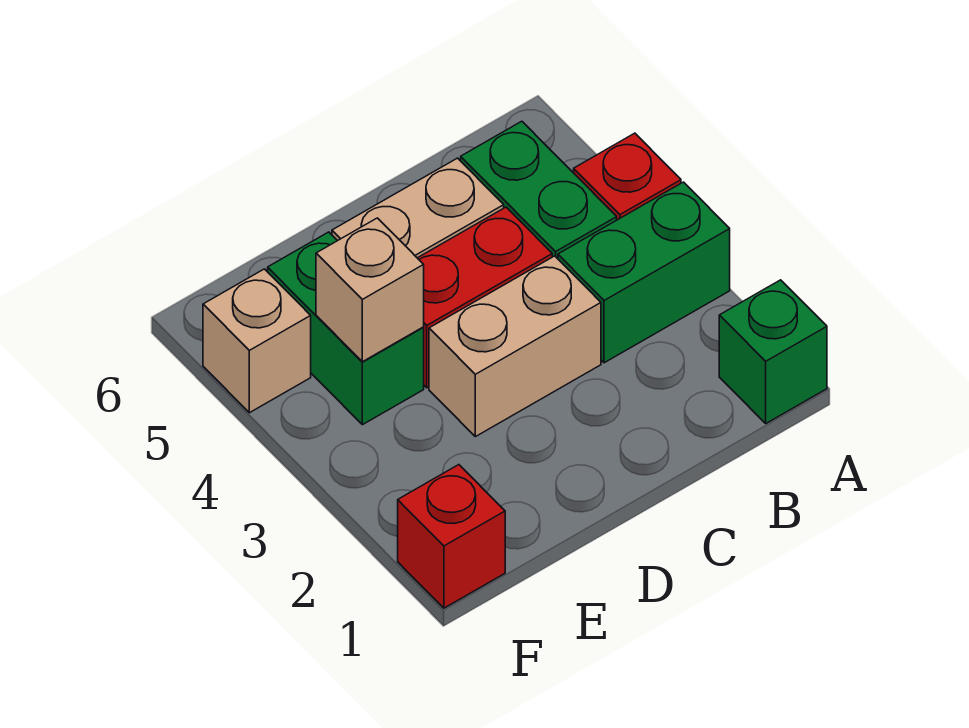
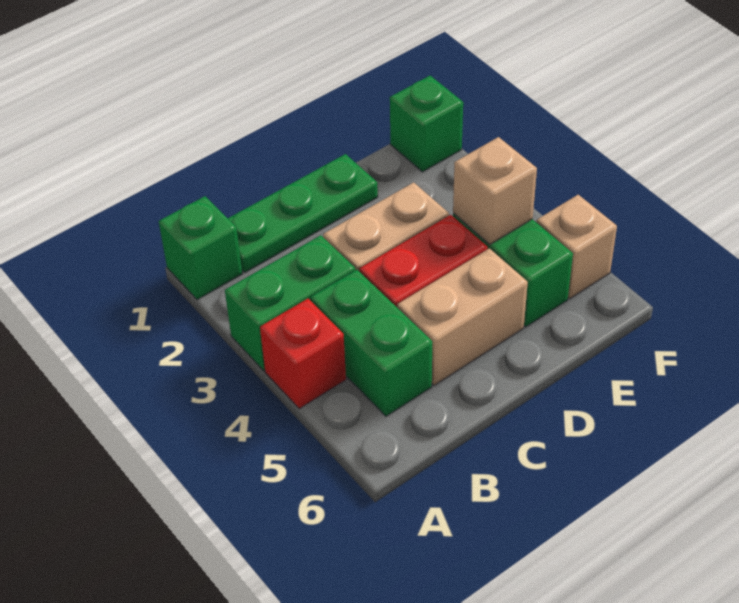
none -> green 1x3 plate [228,154,378,272]
red 1x1 brick [398,465,505,608] -> green 1x1 brick [390,76,463,172]

